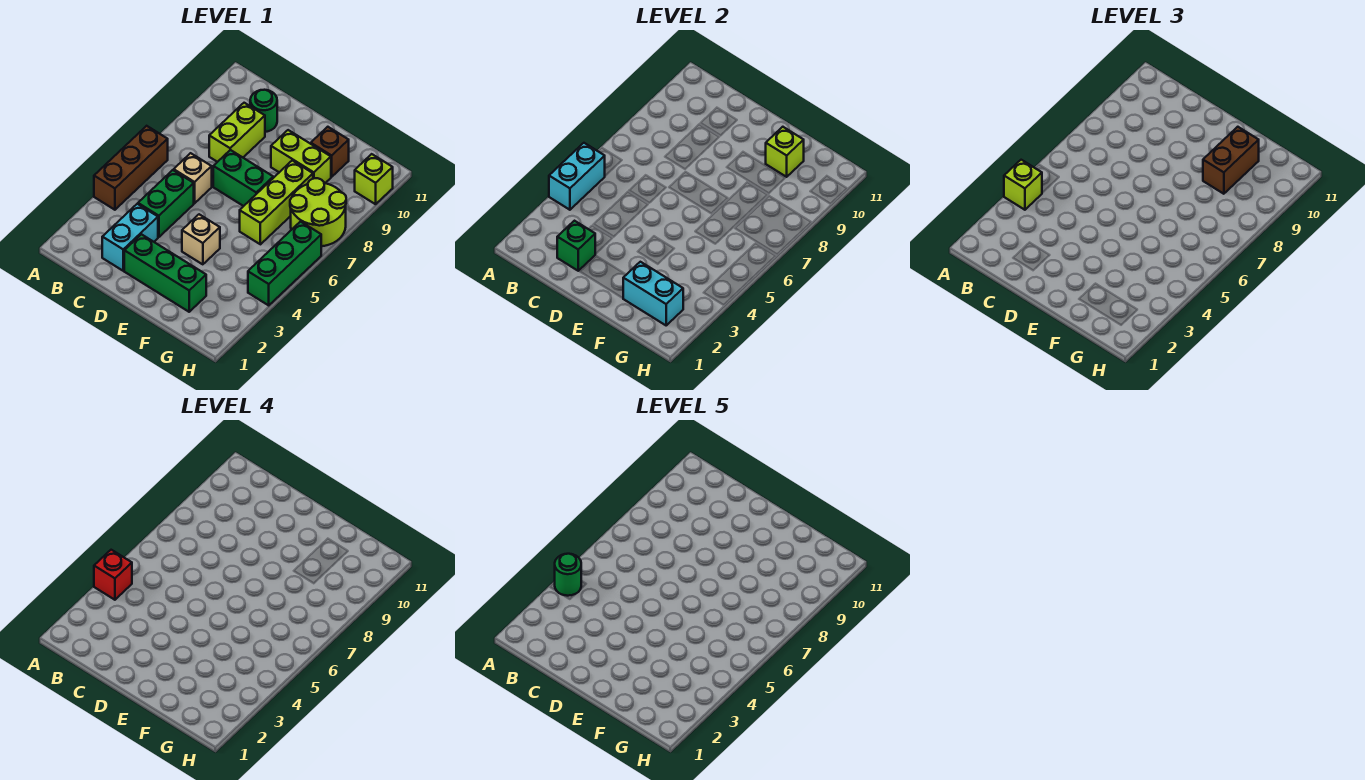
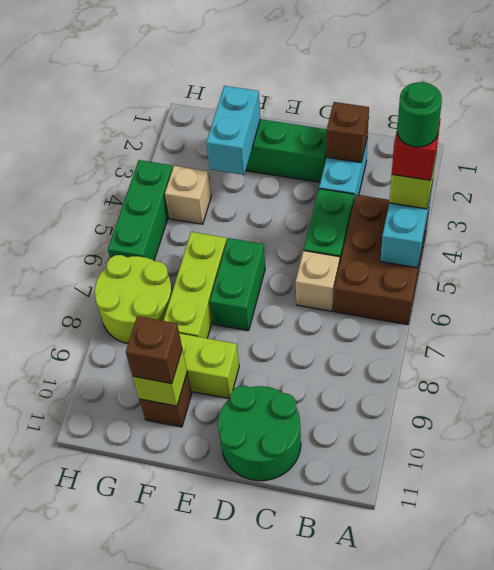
brown 1x3 brick [94,126,168,210] -> brown 2x3 brick [334,195,429,325]
green 1x1 brick [557,221,595,271] -> brown 1x1 brick [327,102,369,162]
lime 1x2 brick [209,103,265,162] -> none
green 1x1 round brick [250,90,277,132] -> green 2x2 round brick [218,386,301,481]
green 1x2 brick [213,150,273,206] -> green 1x2 brick turned to [210,238,265,331]
tan 1x1 brick [182,214,220,264] -> tan 1x1 brick moved to [165,166,211,224]
cyan 1x2 brick [623,262,683,325] -> cyan 1x2 brick turned to [206,86,260,175]
brown 1x2 brick [1203,127,1259,194] -> brown 1x1 brick [126,316,182,384]
lime 1x1 brick [355,154,393,204] -> none

